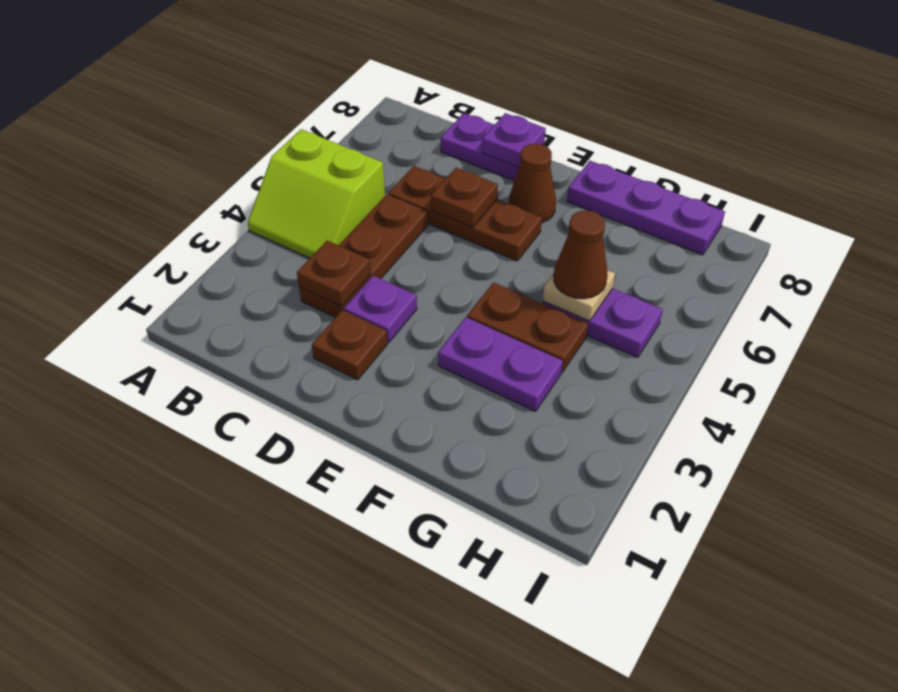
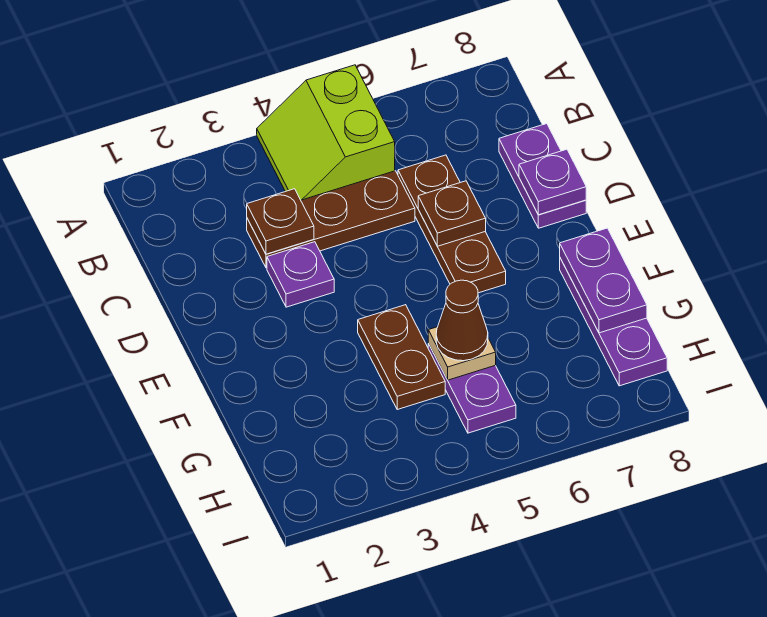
brown 1x1 plate [312,310,387,380] -> none
brown 1x1 cone [509,144,556,223] -> none
purple 1x2 plate [438,317,563,411] -> purple 1x2 plate moved to [560,228,647,333]

